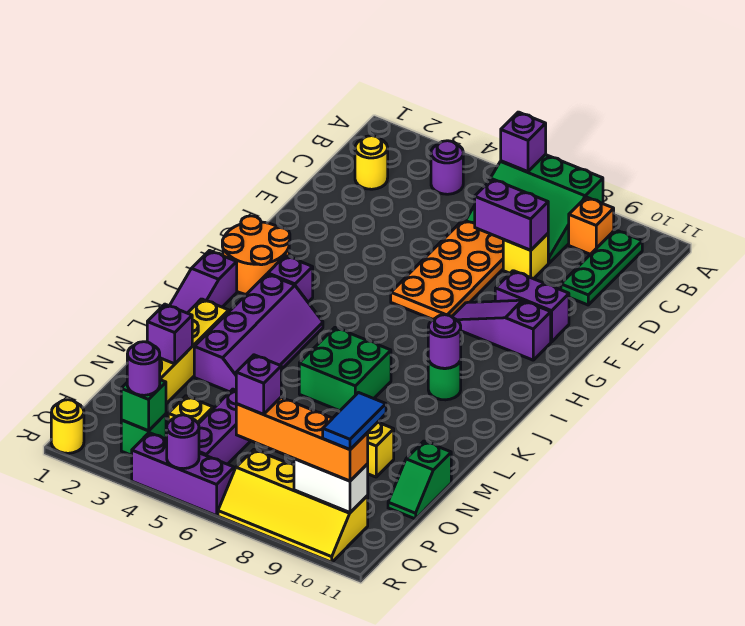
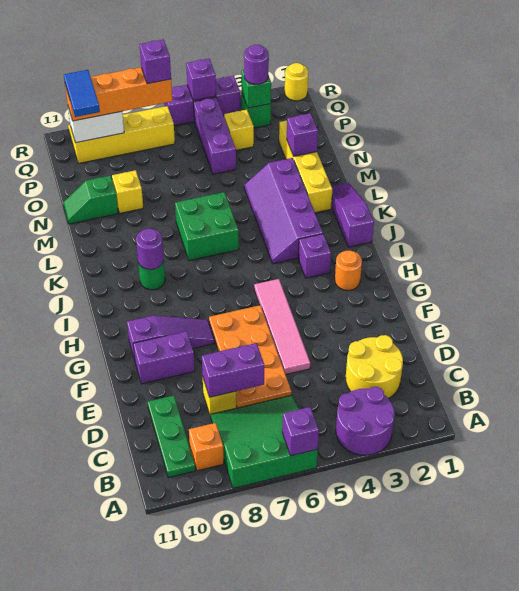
purple 1x1 round brick [431,141,463,194] -> purple 2x2 round brick [336,387,395,455]
yellow 1x1 round brick [355,136,388,189] -> yellow 2x2 round brick [346,335,403,398]
none -> pink 1x4 tile [254,279,310,375]
orange 2x2 round brick [222,216,290,294] -> orange 1x1 round brick [335,251,362,290]
green 1x2 slope [388,441,451,519] -> green 1x2 slope turned to [63,176,118,224]
purple 1x1 round brick [167,415,199,469] -> purple 1x1 brick [186,59,216,101]

